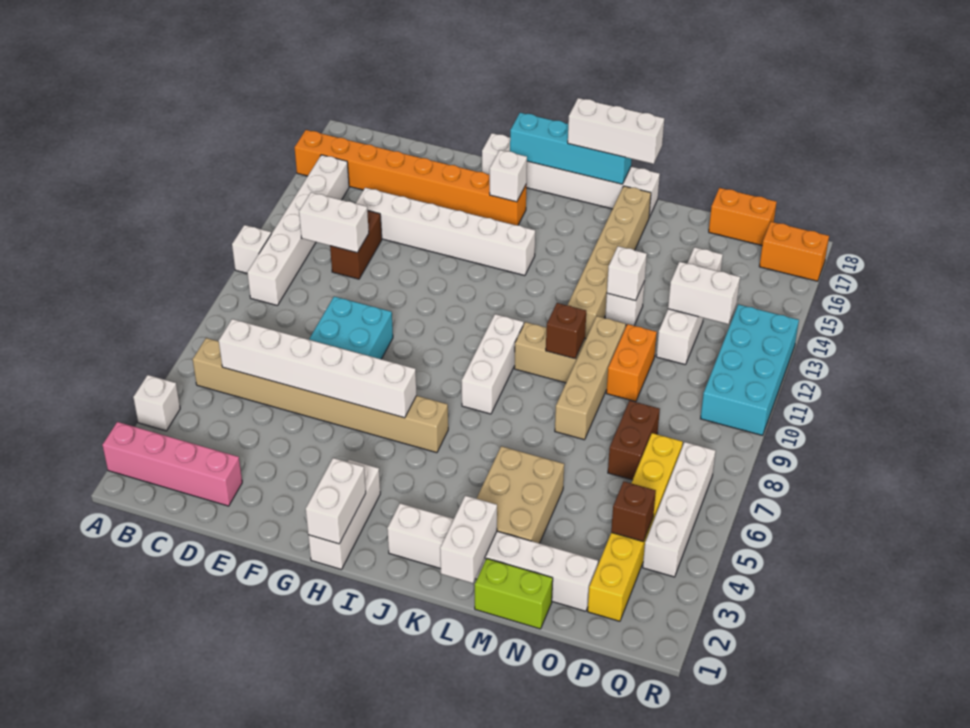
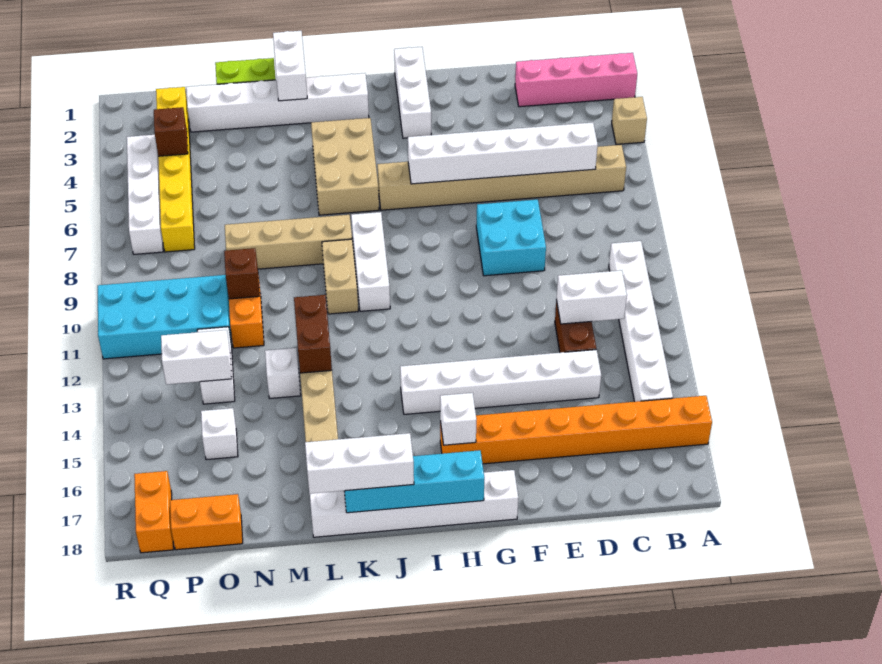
white 1x1 brick [133,375,180,431] -> tan 1x1 brick [612,97,647,144]
white 1x1 brick [232,225,271,273] -> none
white 1x2 brick [306,458,366,544] -> none
tan 1x2 brick [514,322,585,383] -> tan 1x2 brick turned to [322,239,358,314]
tan 2x3 brick [476,446,564,543] -> tan 2x3 brick moved to [311,118,379,215]
brown 1x1 brick [546,303,586,359] -> brown 1x1 brick moved to [224,248,260,299]
tan 1x4 brick [555,316,626,440] -> tan 1x4 brick turned to [225,215,352,269]
white 1x1 brick [607,246,647,301] -> none
brown 1x2 brick [608,401,660,480] -> brown 1x2 brick moved to [294,295,332,373]
cyan 2x4 brick [700,304,799,435] -> cyan 2x4 brick turned to [98,275,232,359]
orange 1x2 brick [759,222,829,281] -> orange 1x2 brick turned to [134,471,174,553]

